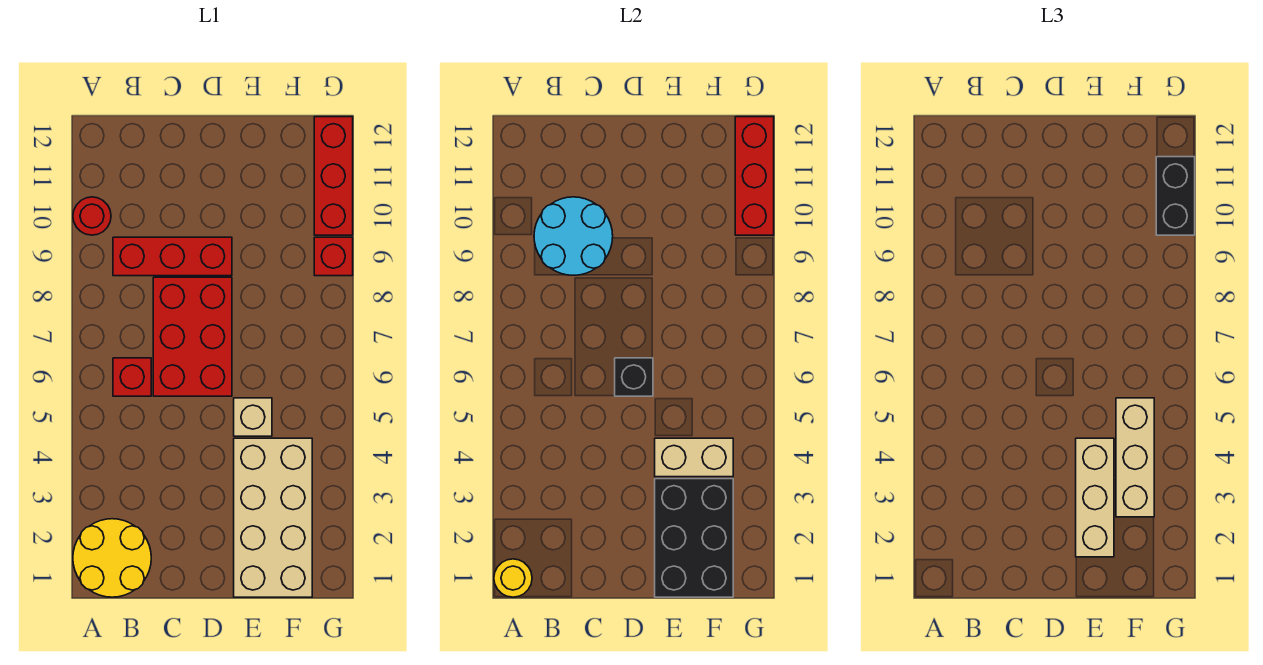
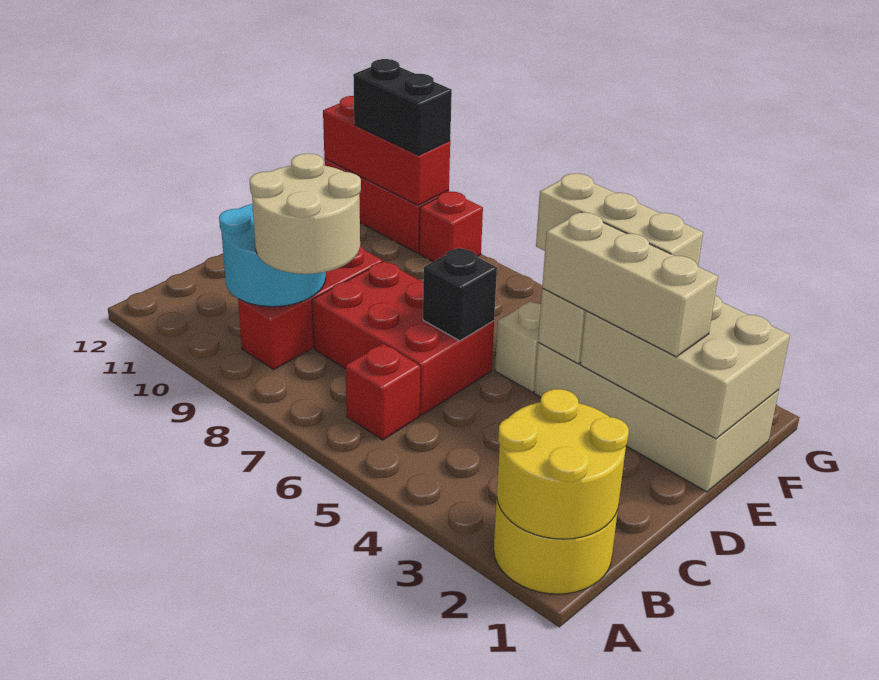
yellow 1x1 round brick [494,559,532,597] -> yellow 2x2 round brick [497,389,629,539]
red 1x1 round brick [73,197,111,235] -> none
none -> tan 2x2 round brick [250,153,361,274]
black 2x3 brick [655,479,733,597] -> tan 2x3 brick [580,295,790,439]

